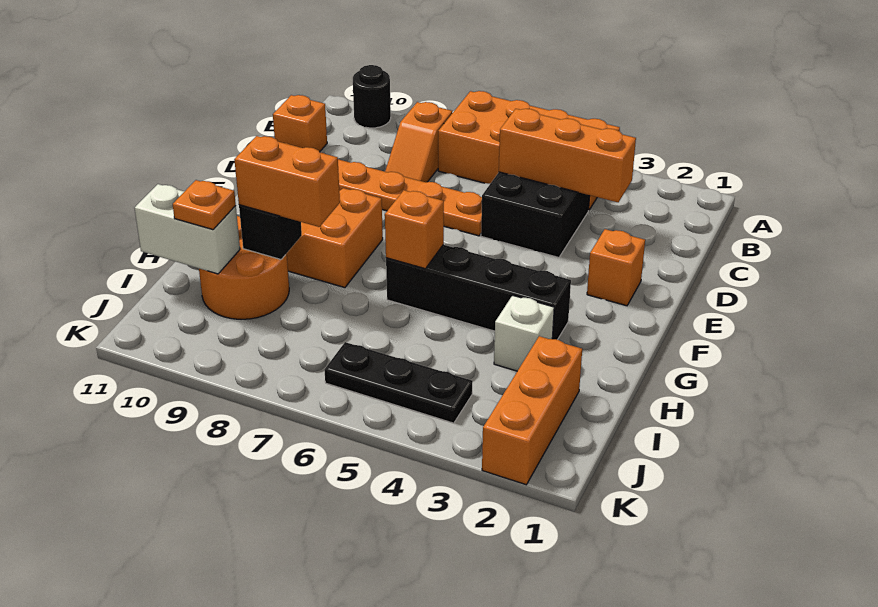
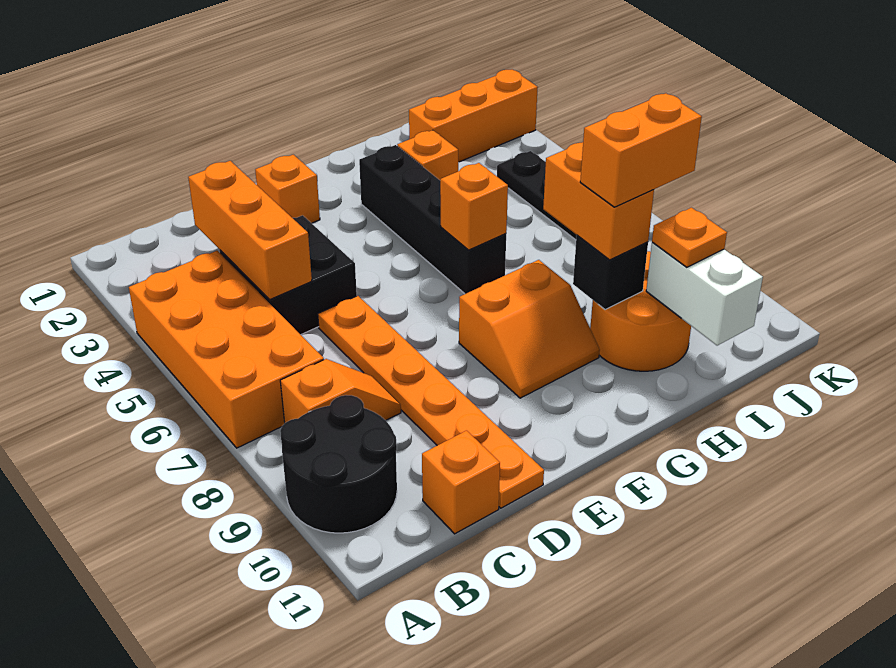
black 1x1 round brick [353,65,391,128] -> black 2x2 round brick [280,395,397,533]
white 1x1 brick [494,295,554,371] -> orange 1x1 brick [397,130,458,180]
none -> orange 1x2 brick [580,93,702,207]

